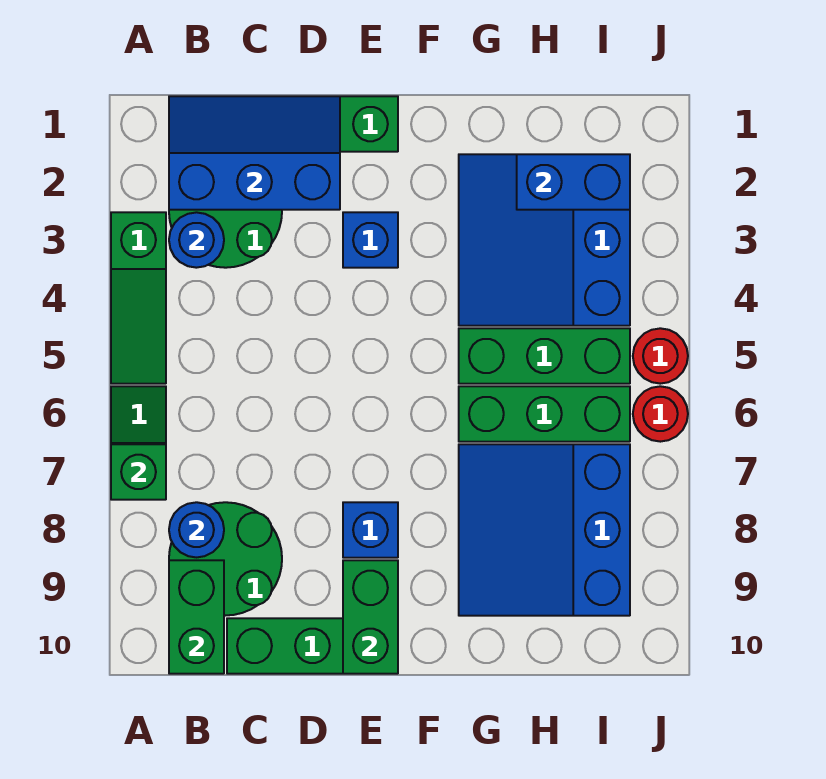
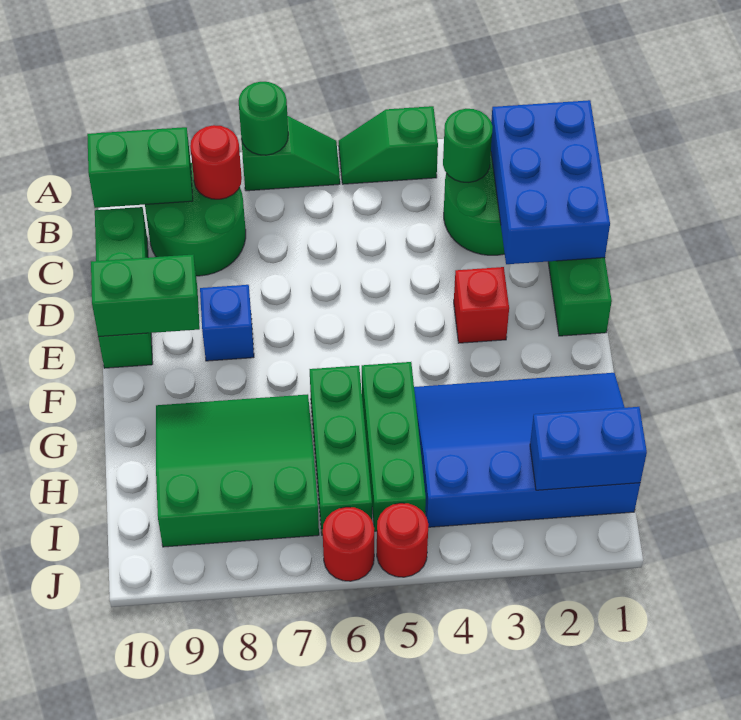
green 1x3 slope [111,212,166,384] -> green 1x2 slope [339,106,438,184]
green 1x1 brick [111,444,166,500] -> green 1x1 round brick [239,82,288,155]
blue 2x3 slope [169,96,340,210] -> blue 2x3 brick [491,100,610,264]
blue 1x1 round brick [169,212,224,268] -> green 1x1 round brick [443,109,493,182]
blue 1x1 round brick [169,502,224,557] -> red 1x1 round brick [190,125,242,199]
blue 1x1 brick [343,212,398,268] -> red 1x1 brick [454,267,509,343]
blue 3x3 slope [459,154,630,326] -> blue 3x4 slope [414,373,640,527]
blue 3x3 slope [459,444,630,616] -> green 3x3 slope [156,394,319,547]
blue 1x2 brick [517,154,630,210] -> blue 1x2 brick turned to [530,407,647,490]

